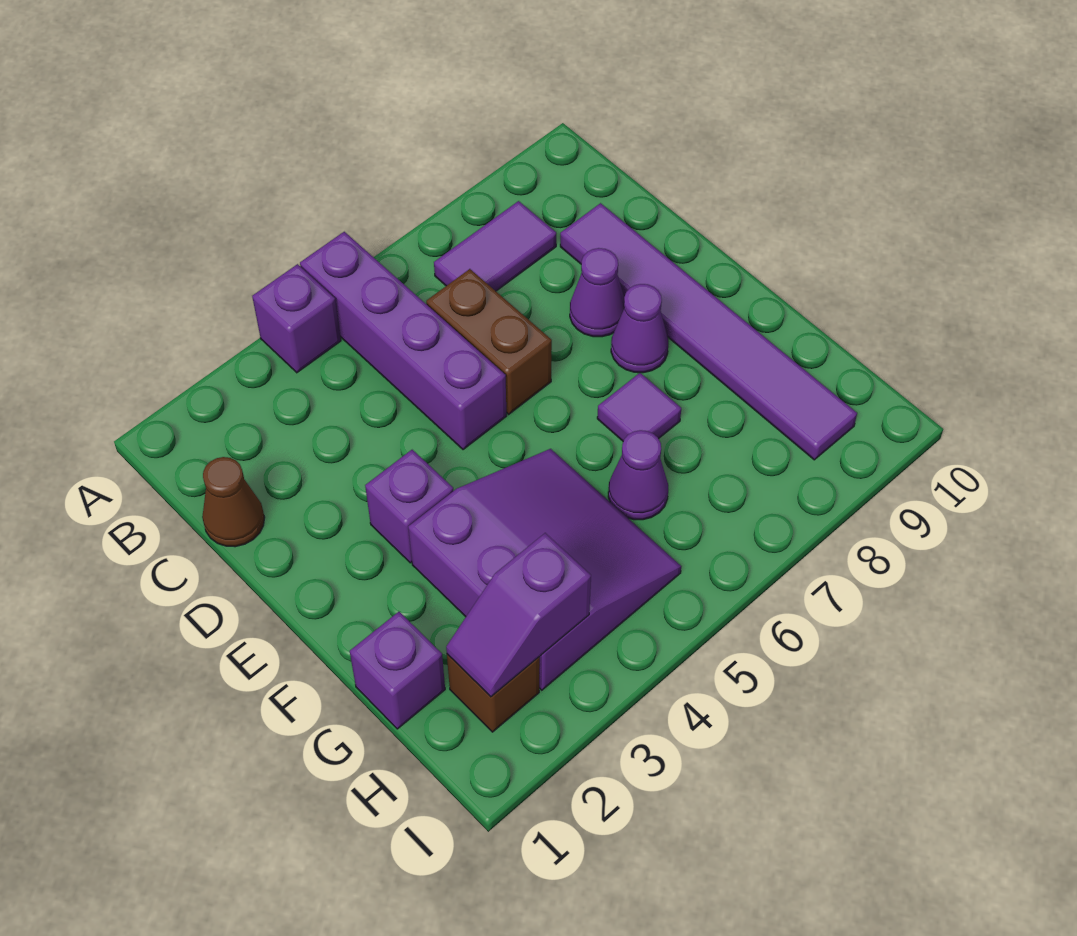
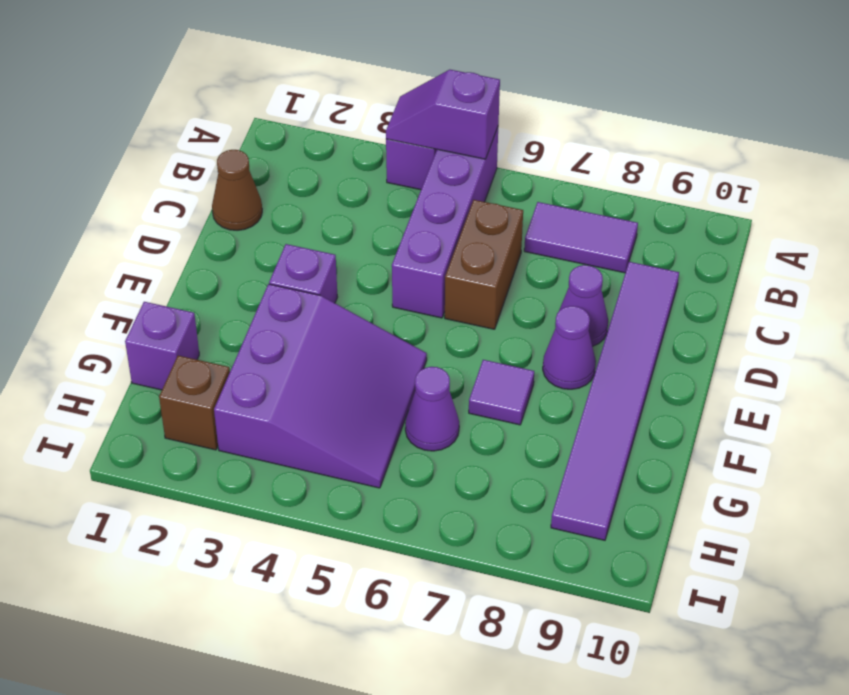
purple 1x2 slope [446,533,591,697] -> purple 1x2 slope moved to [386,70,500,159]

